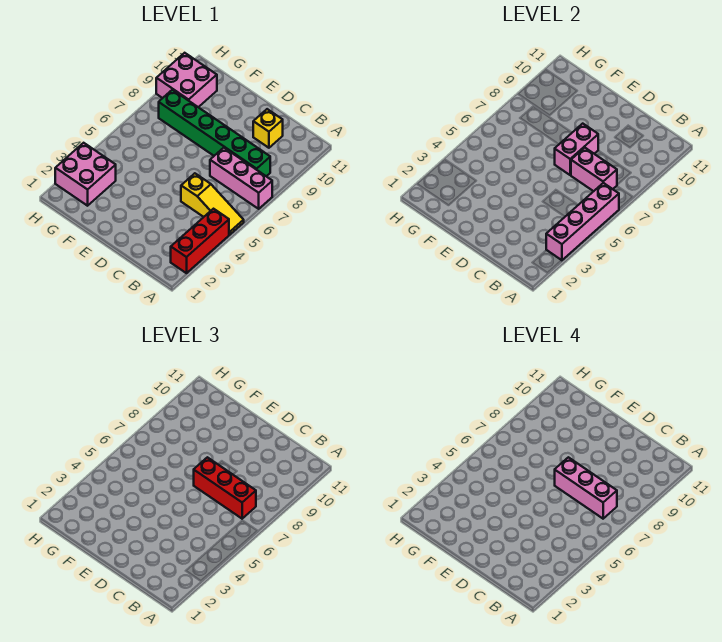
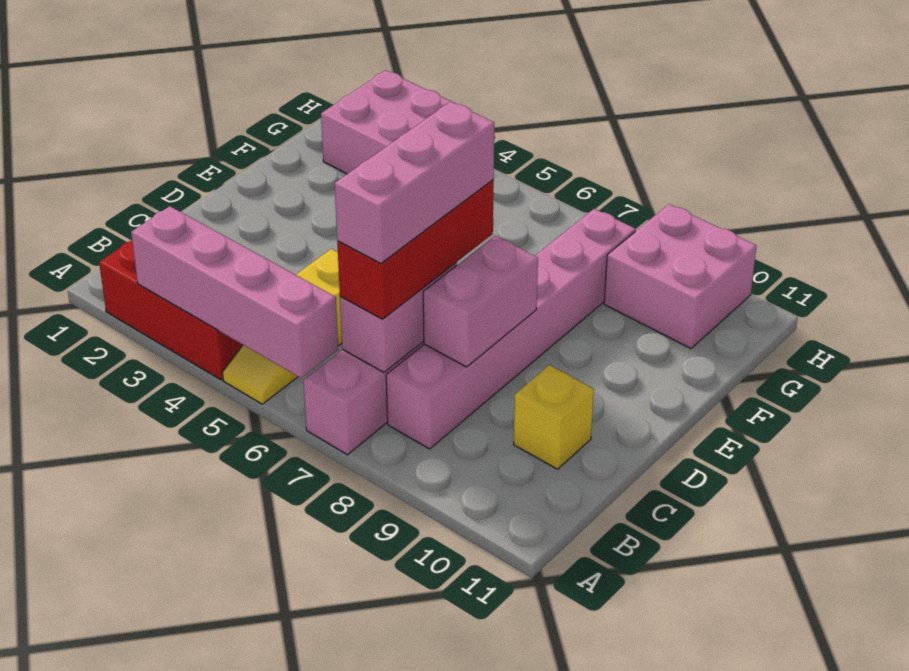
green 1x6 brick [159,90,270,176] -> pink 1x6 brick [386,209,636,449]
pink 1x2 brick [555,124,598,175] -> pink 1x2 brick turned to [423,236,538,367]

